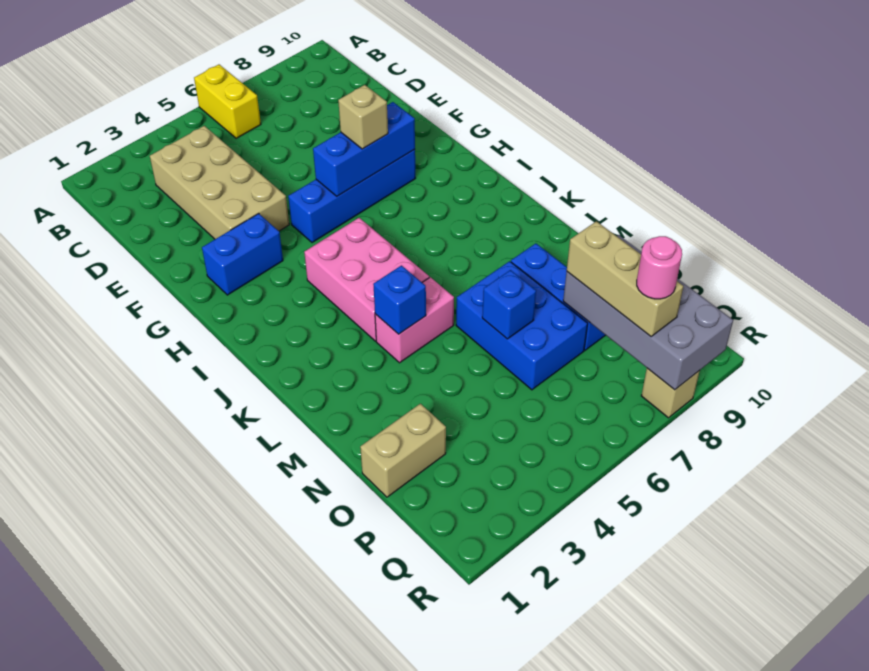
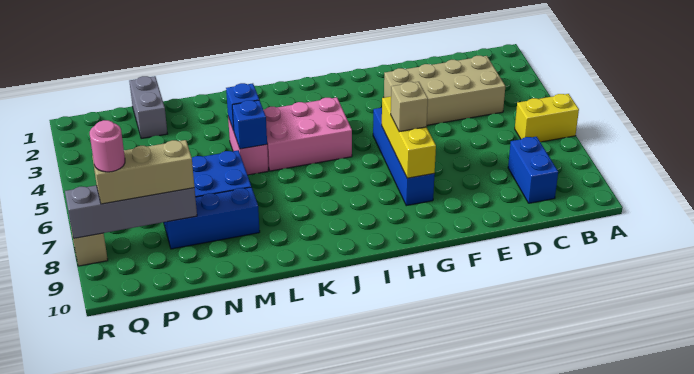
blue 1x2 brick [202,214,283,295] -> blue 1x2 brick moved to [508,137,558,203]
blue 1x3 brick [313,102,415,196] -> yellow 1x3 brick [382,97,436,178]
blue 1x1 brick [482,270,536,339] -> blue 1x1 brick moved to [232,100,267,149]
tan 1x2 brick [360,404,446,497] -> grey 1x2 brick [129,76,167,139]
grey 2x4 brick [563,235,733,390] -> grey 1x4 brick [65,185,197,238]

